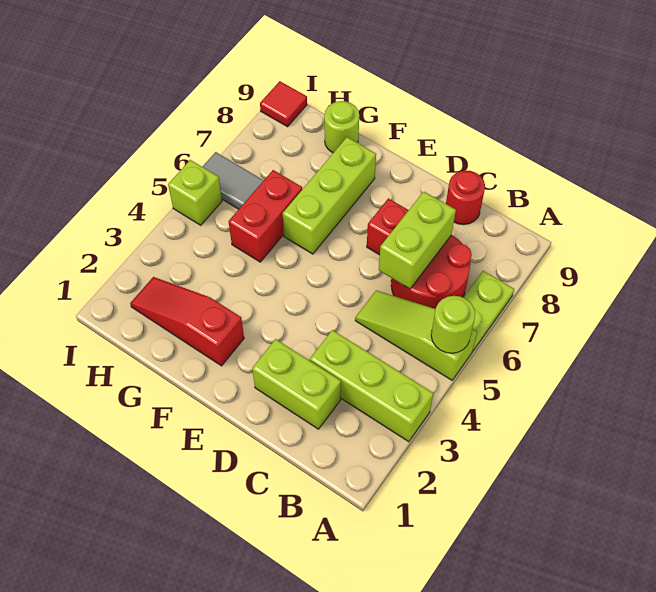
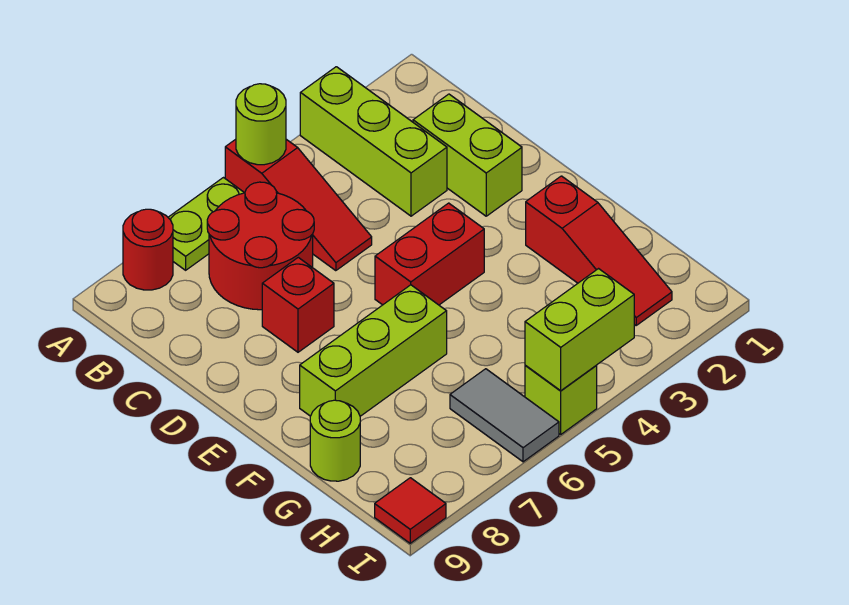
lime 1x3 slope [355,290,477,380] -> red 1x3 slope [225,139,372,271]
lime 1x2 brick [379,192,456,289] -> lime 1x2 brick moved to [525,269,634,391]
red 1x1 round brick [446,170,485,225] -> red 1x1 round brick moved to [123,209,173,290]
red 1x2 brick [229,170,302,262] -> red 1x2 brick moved to [375,203,484,305]

